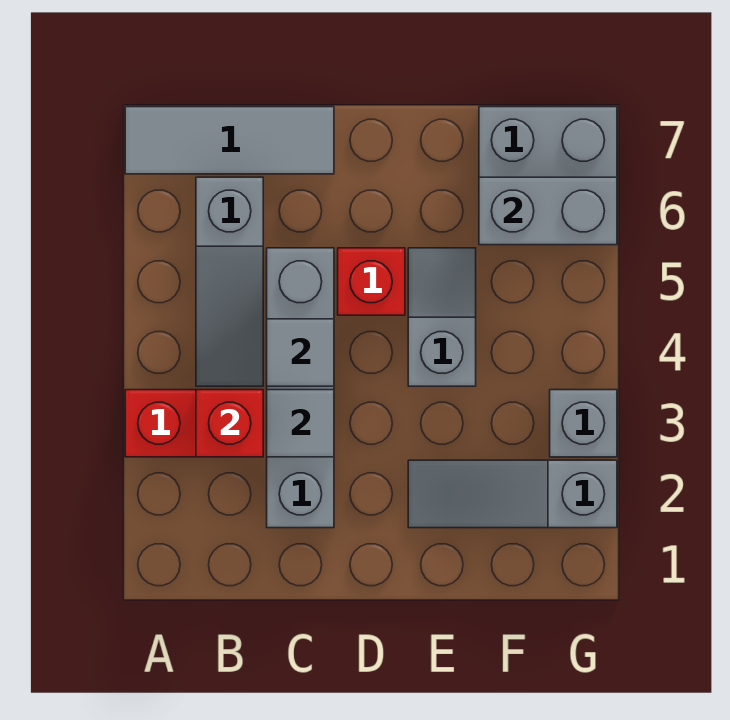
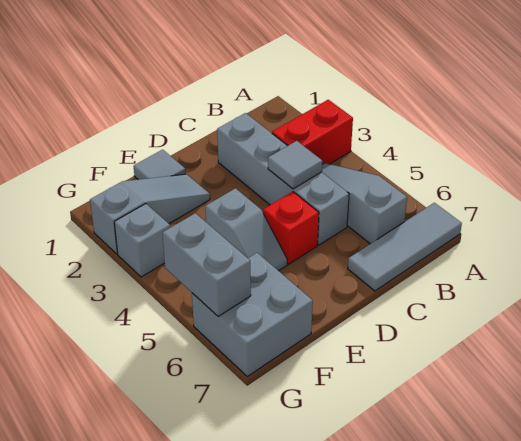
red 1x1 brick [196,390,263,457] -> none
grey 1x1 tile [267,390,334,457] -> grey 1x1 tile moved to [134,150,186,180]
grey 1x2 brick [479,177,617,245] -> grey 1x2 brick turned to [163,213,251,316]

